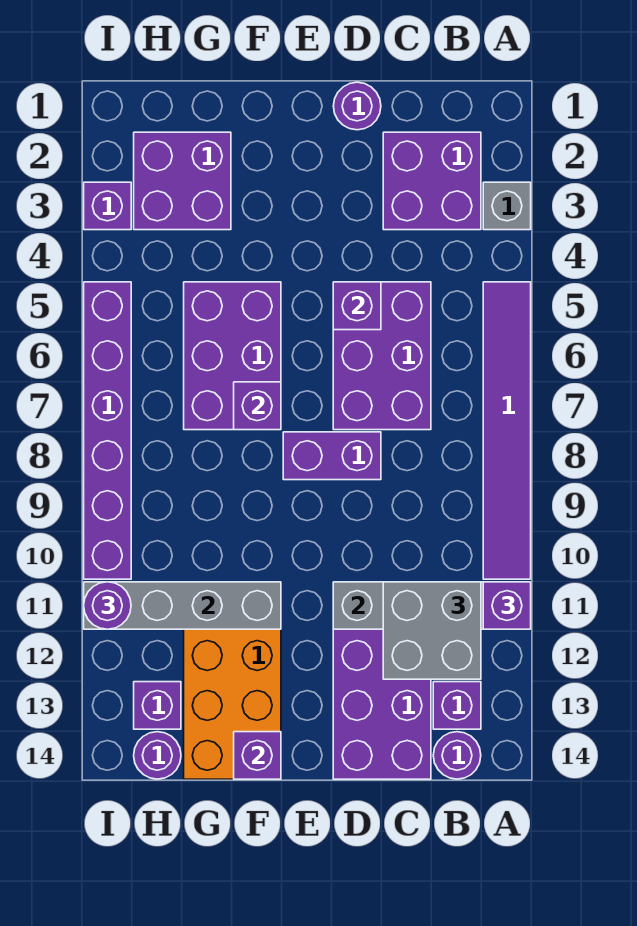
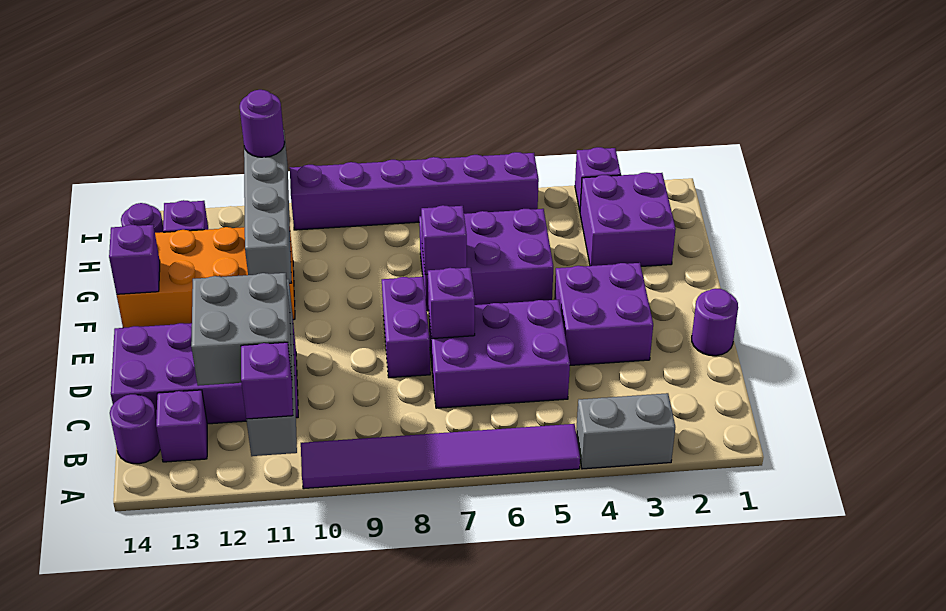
grey 1x1 brick [483,182,531,230] -> grey 1x2 brick [576,393,675,469]
purple 2x2 brick [383,132,481,230] -> purple 2x2 brick moved to [554,263,653,365]
purple 1x1 brick [333,282,381,330] -> purple 1x1 brick moved to [428,268,475,339]

